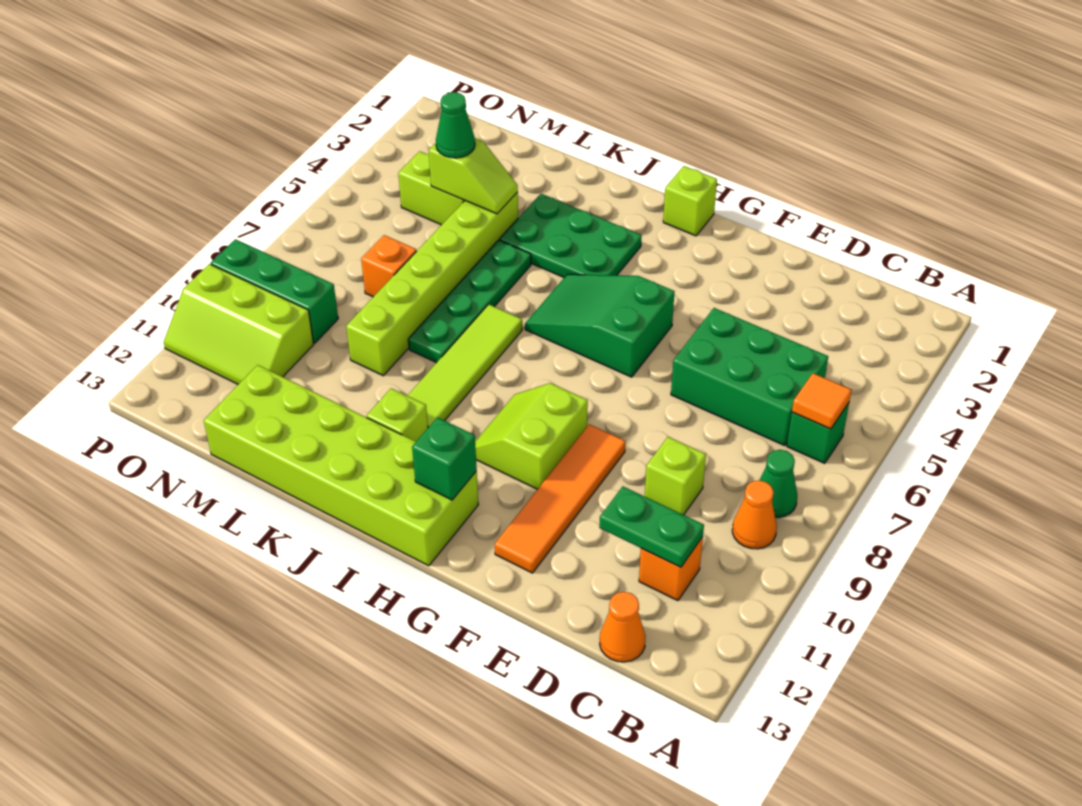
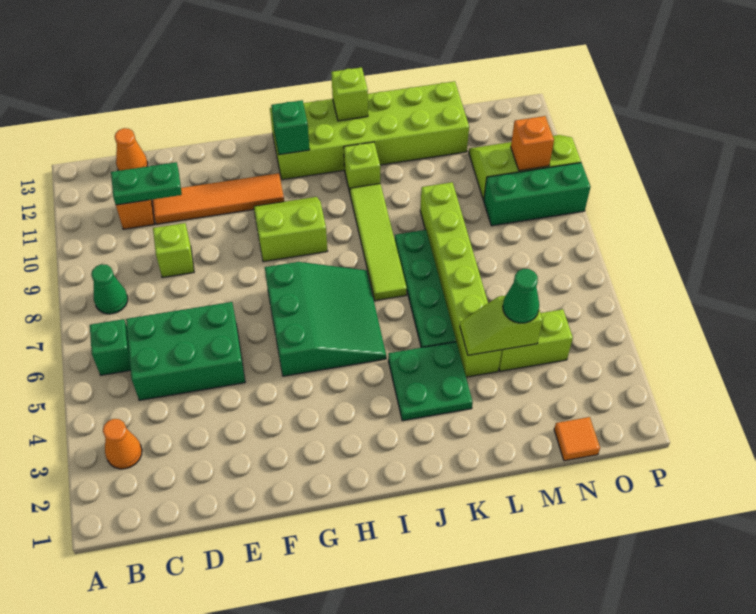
orange 1x1 tile [792,373,851,429] -> orange 1x1 tile moved to [554,417,600,461]
orange 1x1 cone [732,480,777,549] -> orange 1x1 cone moved to [103,419,142,469]
orange 1x4 tile [495,424,625,573] -> orange 1x4 tile turned to [152,173,284,224]
green 2x3 slope [525,274,675,377] -> green 3x3 slope [265,262,386,376]
lime 2x2 slope [475,383,588,489] -> lime 2x2 slope turned to [254,197,327,262]
lime 1x1 brick [663,166,717,236] -> lime 1x1 brick moved to [331,67,368,121]
green 2x3 plate [500,194,642,278] -> green 2x2 plate [388,342,473,421]
orange 1x1 brick [361,235,417,297] -> orange 1x1 brick moved to [511,116,554,171]

